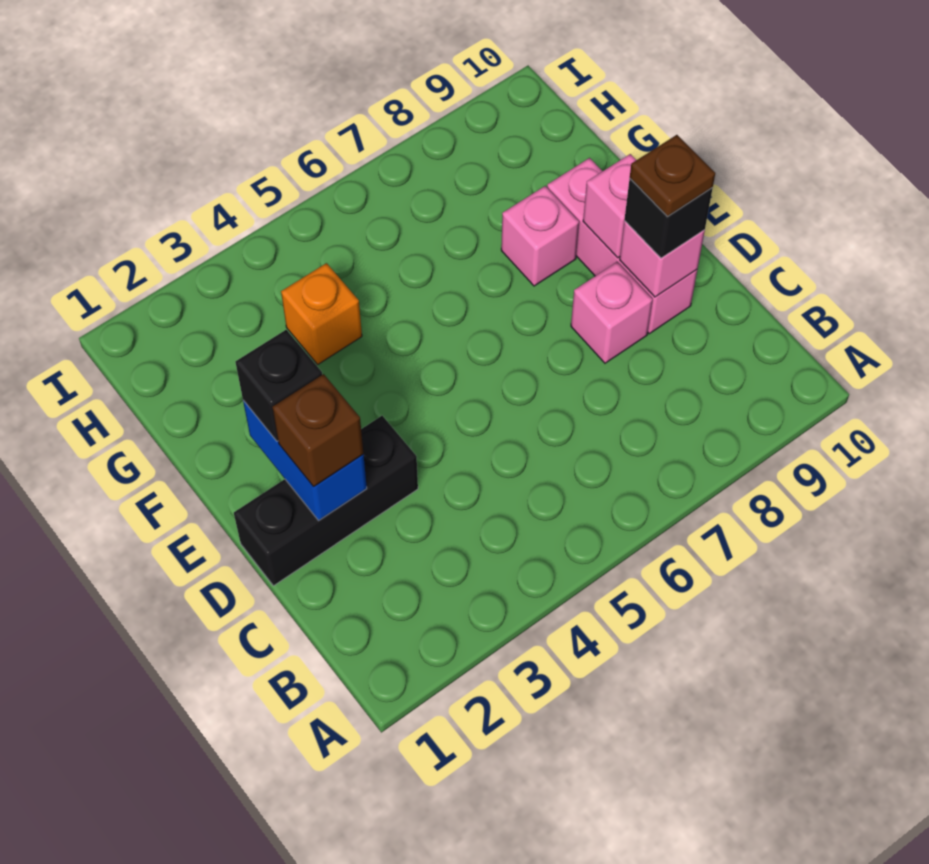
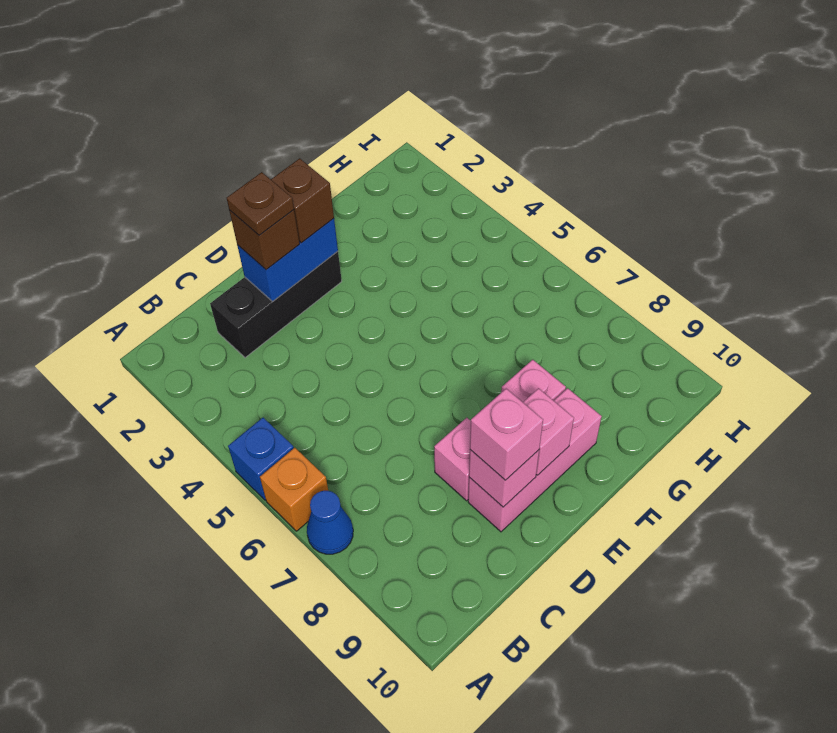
none -> blue 1x1 brick [228,418,294,500]
none -> blue 1x1 cone [307,491,353,554]
black 1x3 brick [234,416,418,586] -> black 1x3 brick turned to [210,251,342,358]
black 1x1 brick [624,179,713,258] -> pink 1x1 brick [470,389,543,480]
brown 1x1 plate [630,135,715,217] -> brown 1x1 plate moved to [227,172,294,235]
black 1x1 brick [235,330,322,441] -> brown 1x1 brick [271,158,334,243]
orange 1x1 brick [281,263,362,364] -> orange 1x1 brick moved to [260,448,328,531]

